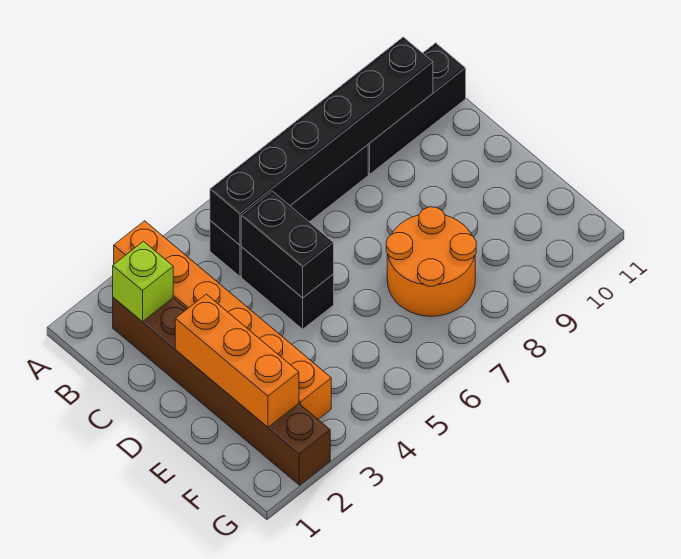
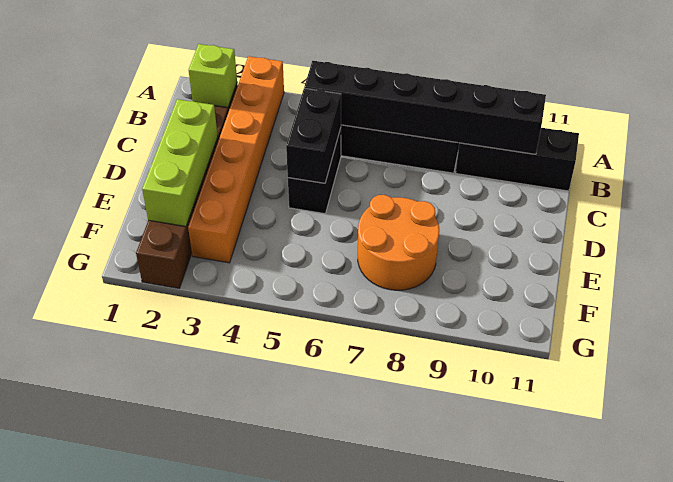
orange 1x3 brick [175,294,299,427] -> lime 1x3 brick [142,99,218,226]

